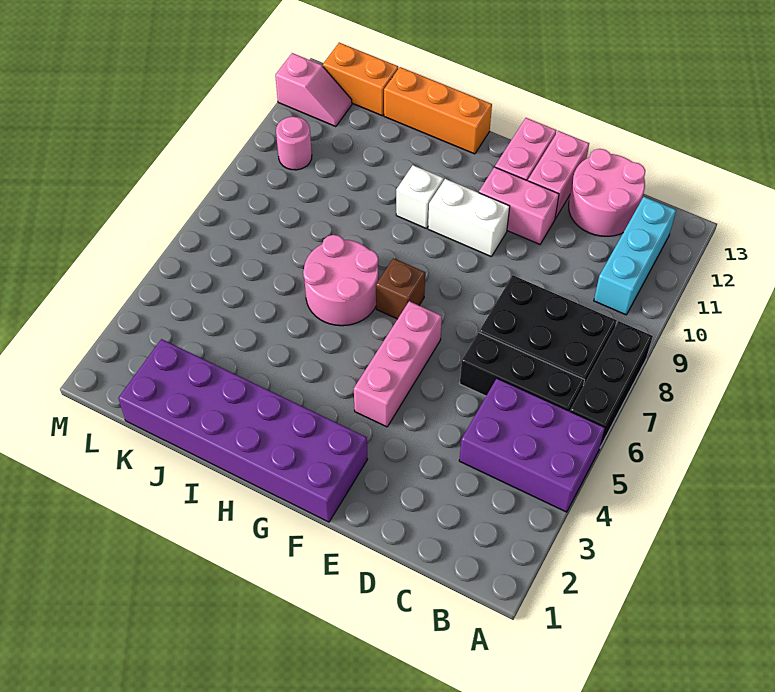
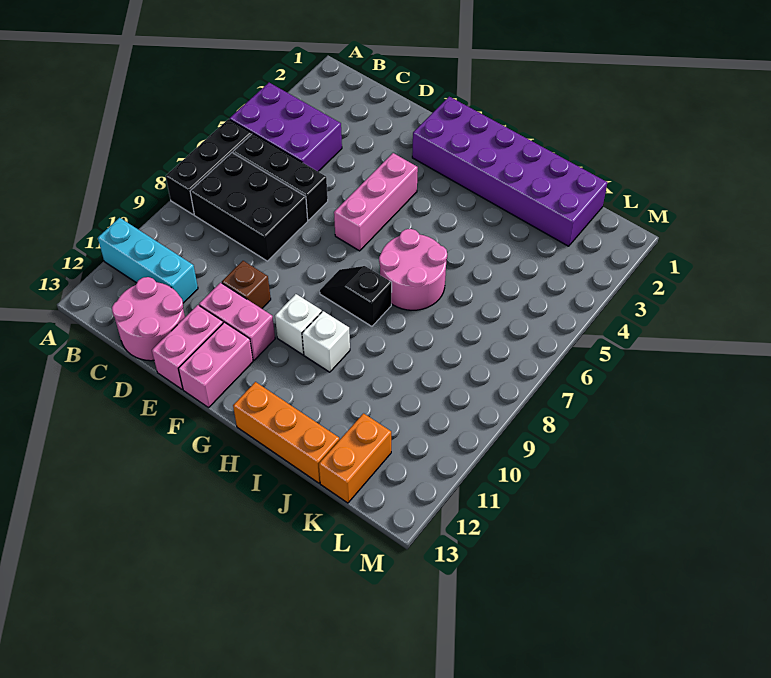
cyan 1x3 brick [594,197,676,315] -> cyan 1x3 brick turned to [98,218,198,303]
white 1x2 brick [428,179,510,257] -> white 1x1 brick [275,294,322,355]
brown 1x1 brick [376,258,425,319] -> brown 1x1 brick moved to [222,261,271,309]
none -> black 1x2 slope [320,266,392,326]
orange 1x2 brick [323,43,398,116] -> orange 1x2 brick turned to [319,413,391,503]
pink 1x1 round brick [276,117,312,170] -> none
pink 1x2 slope [275,53,352,127] -> none

